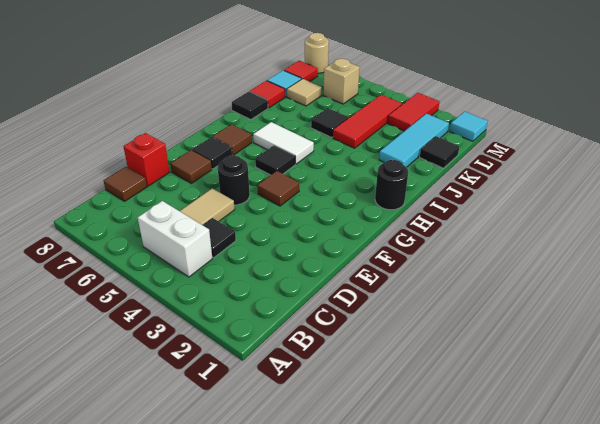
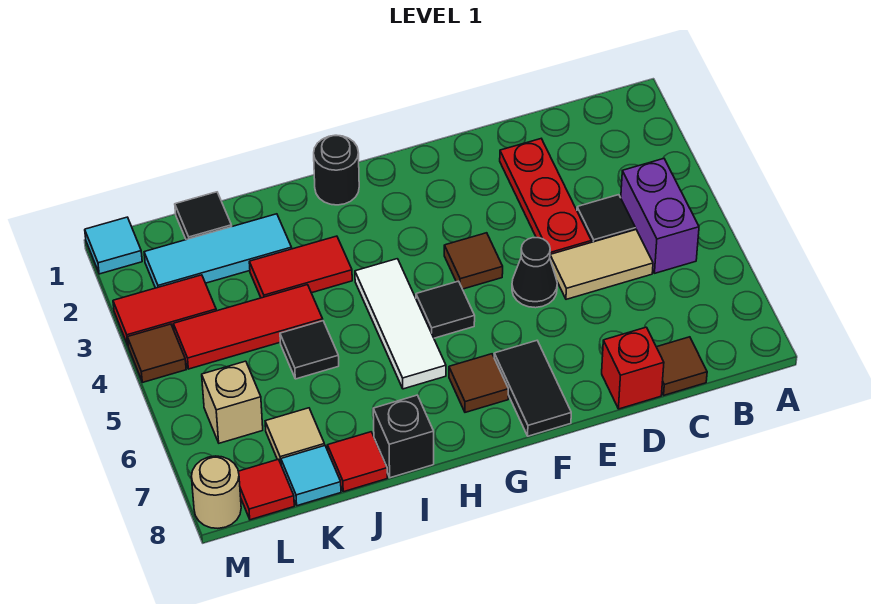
white 1x2 brick [138,201,212,277] -> purple 1x2 brick [621,159,699,273]
none -> red 1x3 plate [500,139,591,254]
black 1x1 round brick [218,155,250,205] -> black 1x1 cone [512,238,557,308]
brown 1x1 tile [170,150,212,183] -> brown 1x1 tile moved to [128,324,186,382]
black 1x1 tile [192,137,232,169] -> black 1x2 tile [494,341,571,436]
white 1x2 tile [253,122,314,164] -> white 1x3 tile [355,259,446,389]
none -> red 1x2 tile [249,236,352,298]
black 1x1 tile [232,91,268,120] -> black 1x1 brick [373,395,434,478]

